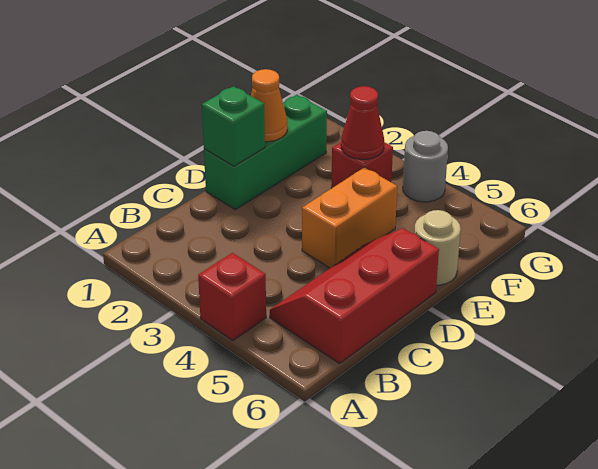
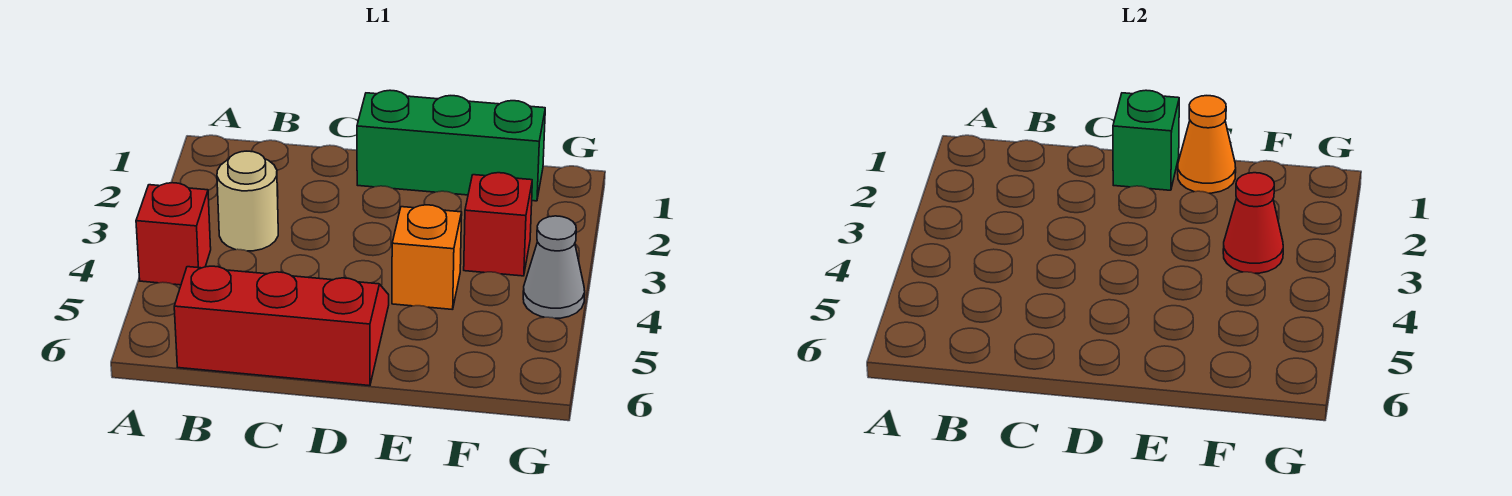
orange 1x2 brick [302,167,397,268] -> orange 1x1 brick [392,205,462,310]
tan 1x1 round brick [414,210,461,285] -> tan 1x1 round brick moved to [217,151,278,251]
grey 1x1 round brick [403,131,448,202] -> grey 1x1 cone [523,216,585,318]

